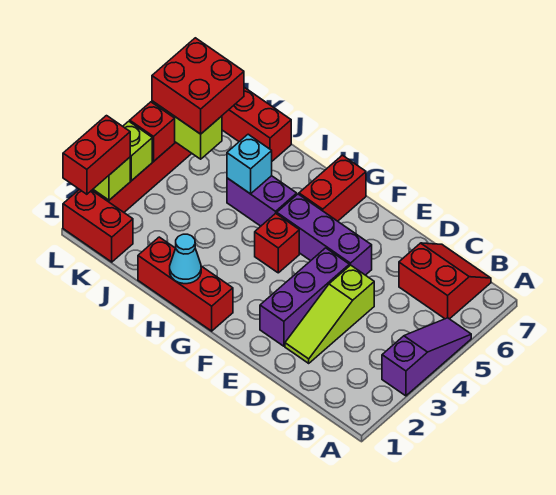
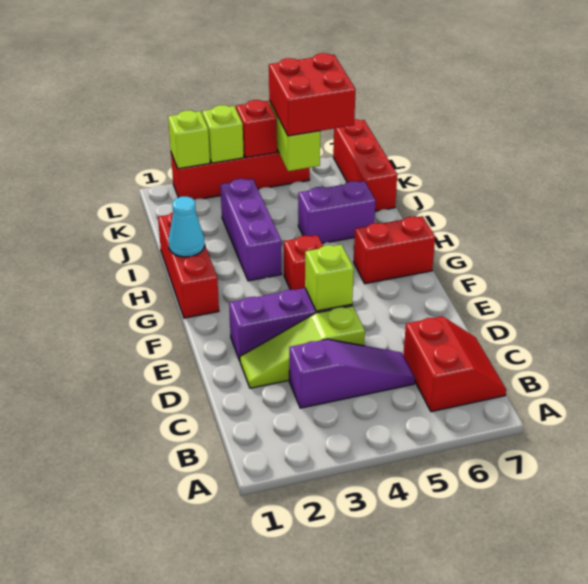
purple 1x3 slope [382,318,471,396] -> purple 1x3 slope moved to [289,339,415,408]
none -> lime 1x1 brick [305,245,354,311]
purple 1x3 brick [277,194,372,275] -> purple 1x3 brick moved to [220,179,282,281]
purple 1x2 brick [227,176,297,226] -> purple 1x2 brick turned to [298,181,376,243]
cyan 1x1 brick [227,134,272,194] -> none
red 1x2 brick [63,189,133,262] -> none
red 1x2 brick [63,116,130,194] -> none

